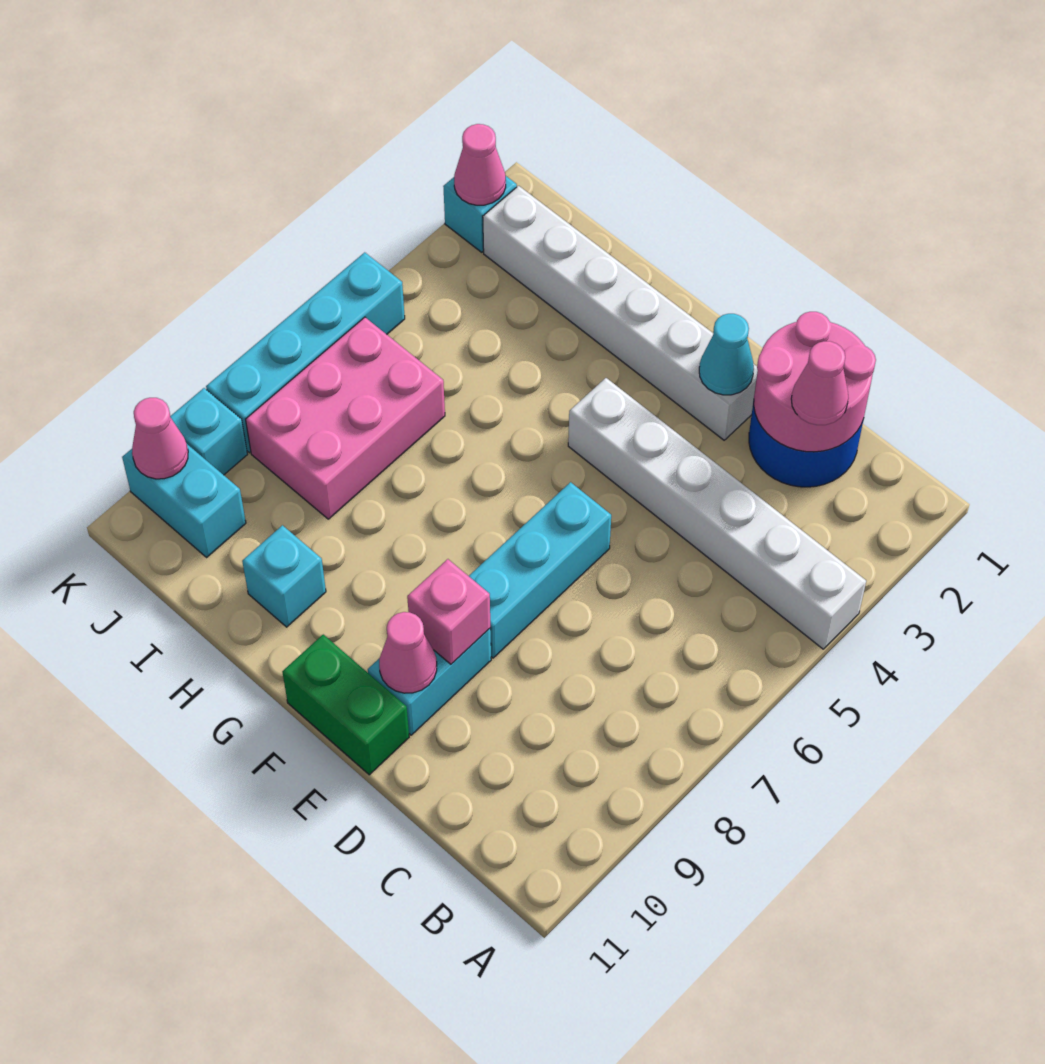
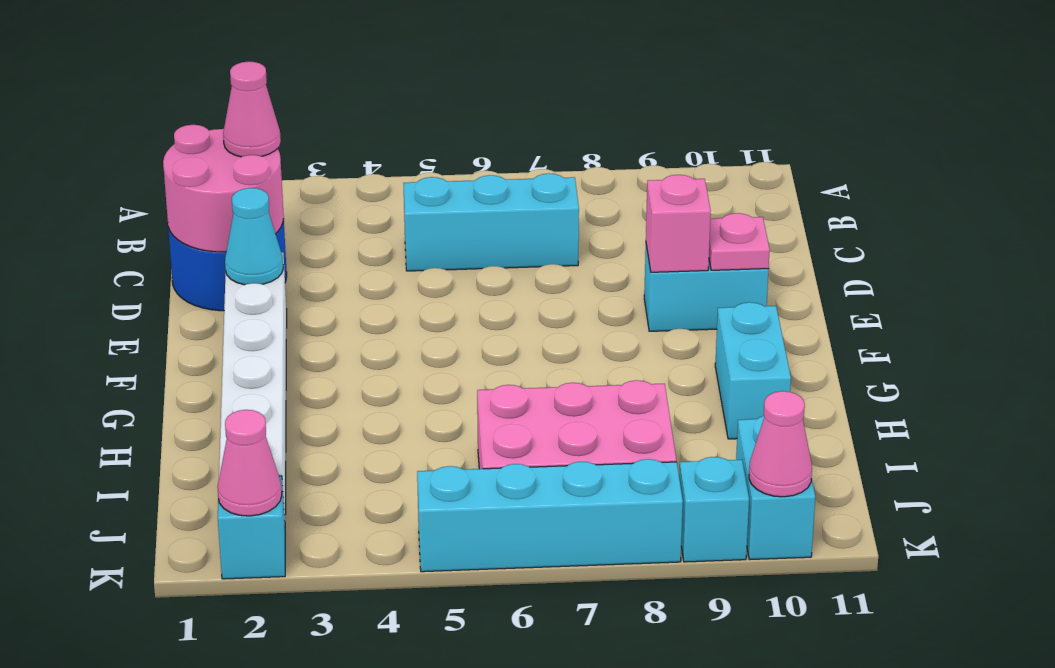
white 1x6 brick [568,378,866,649] -> none
cyan 1x3 brick [469,482,611,658] -> cyan 1x3 brick moved to [403,173,579,271]
pink 1x1 cone [379,612,437,693] -> pink 1x1 plate [709,213,770,270]
green 1x2 brick [282,635,409,775] -> none
cyan 1x1 brick [242,525,326,627] -> cyan 1x2 brick [715,302,791,439]

